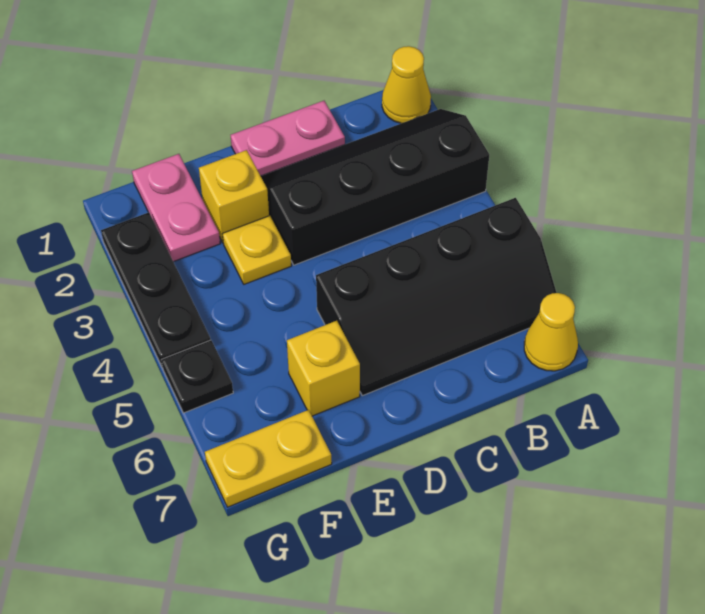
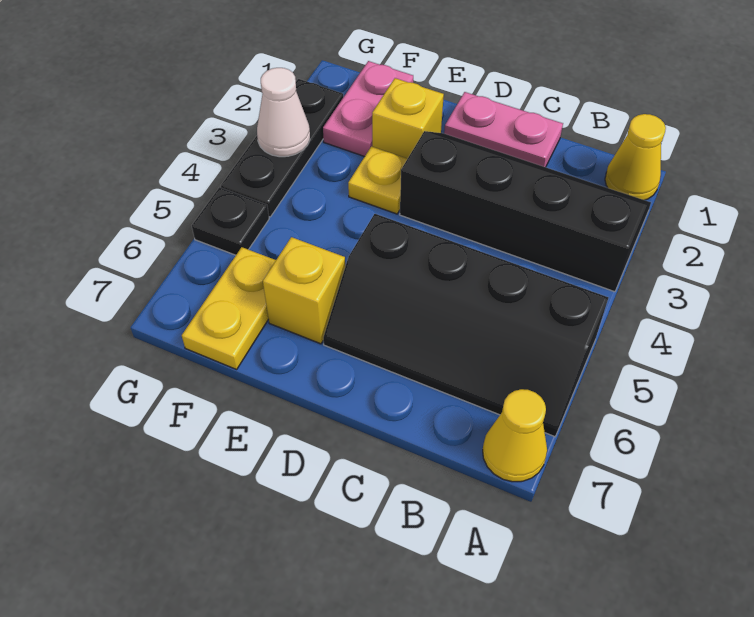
yellow 1x2 plate [205,410,332,507] -> yellow 1x2 plate turned to [182,247,276,370]
none -> white 1x1 cone [257,68,310,157]

